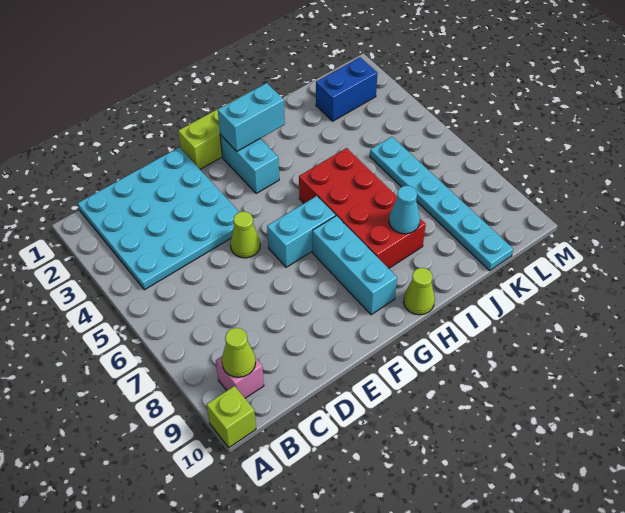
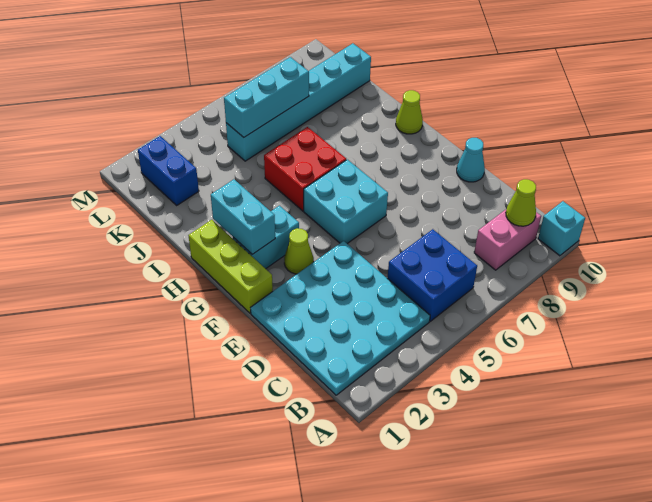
lime 1x1 brick [207,386,256,448] -> cyan 1x1 brick [538,201,585,256]
none -> blue 2x2 brick [387,229,477,321]
pink 1x1 brick [216,357,264,398] -> pink 1x2 brick [474,210,541,270]
lime 1x1 cone [230,211,260,258] -> lime 1x1 cone moved to [284,228,314,274]
cyan 1x2 brick [267,196,335,267] -> cyan 2x2 brick [304,160,388,244]
cyan 1x3 brick [312,216,397,315] -> cyan 1x3 brick moved to [224,57,309,137]
red 2x4 brick [299,148,426,268] -> red 2x2 brick [264,127,346,211]
cyan 1x1 cone [389,186,420,234] -> cyan 1x1 cone moved to [457,138,485,182]
cyan 1x6 plate [370,137,513,271] -> cyan 1x6 brick [226,43,371,161]

